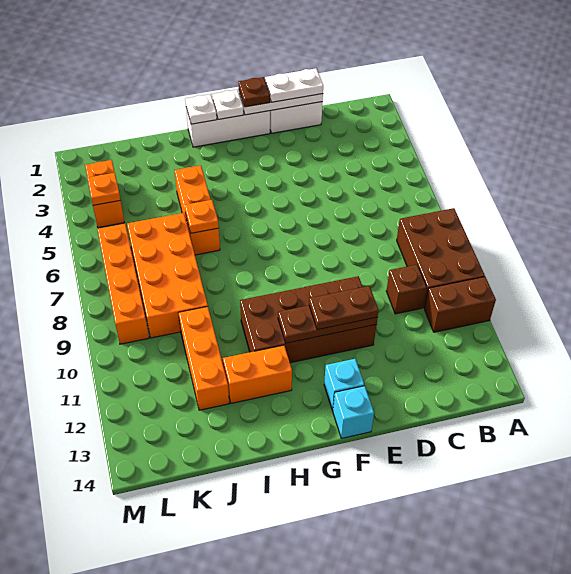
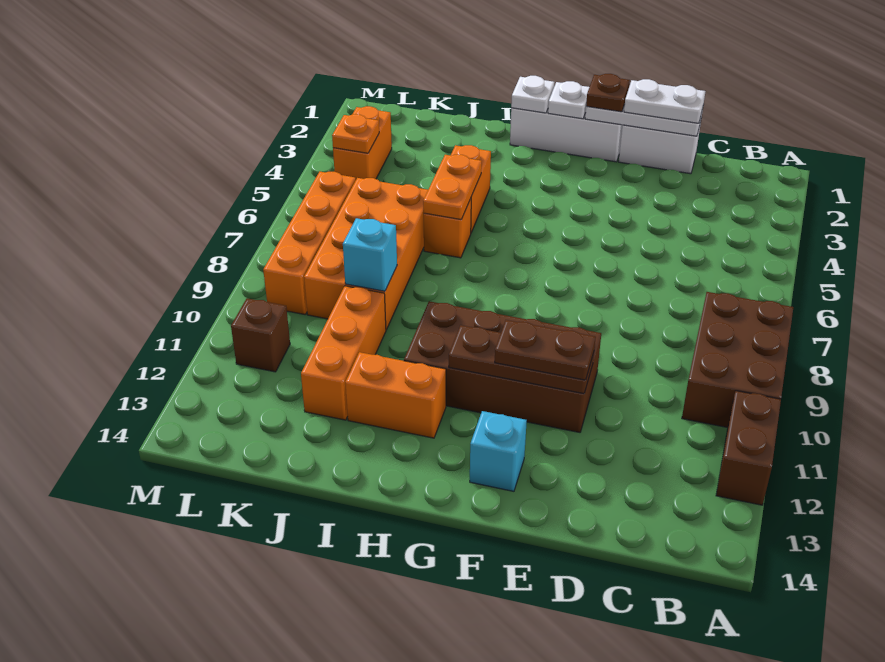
brown 1x2 brick [424,277,496,332] -> brown 1x2 brick turned to [716,391,781,505]
brown 1x1 brick [386,265,427,314] -> brown 1x1 brick moved to [231,298,290,372]
cyan 1x1 brick [333,386,374,438] -> cyan 1x1 brick moved to [343,218,397,291]
orange 1x1 plate [185,200,219,233] -> orange 1x2 plate [423,155,482,219]

